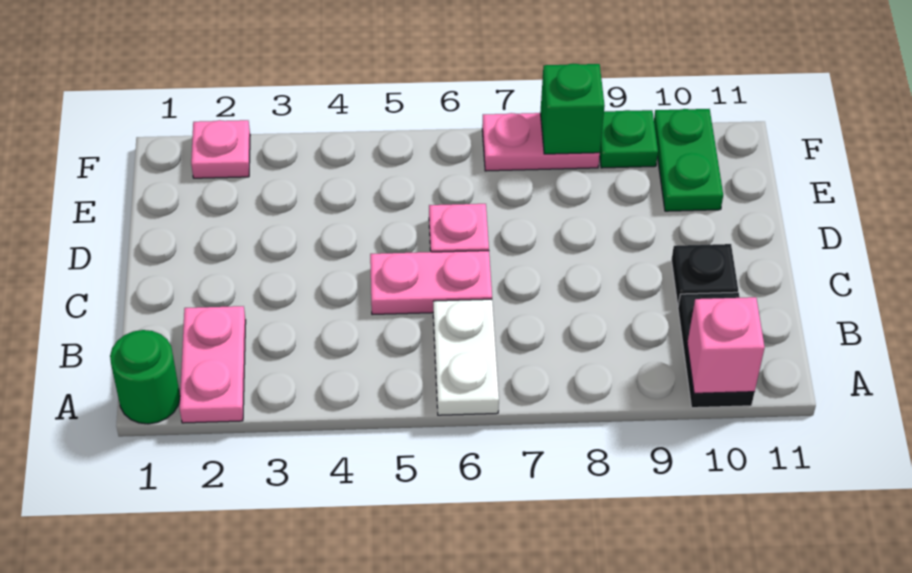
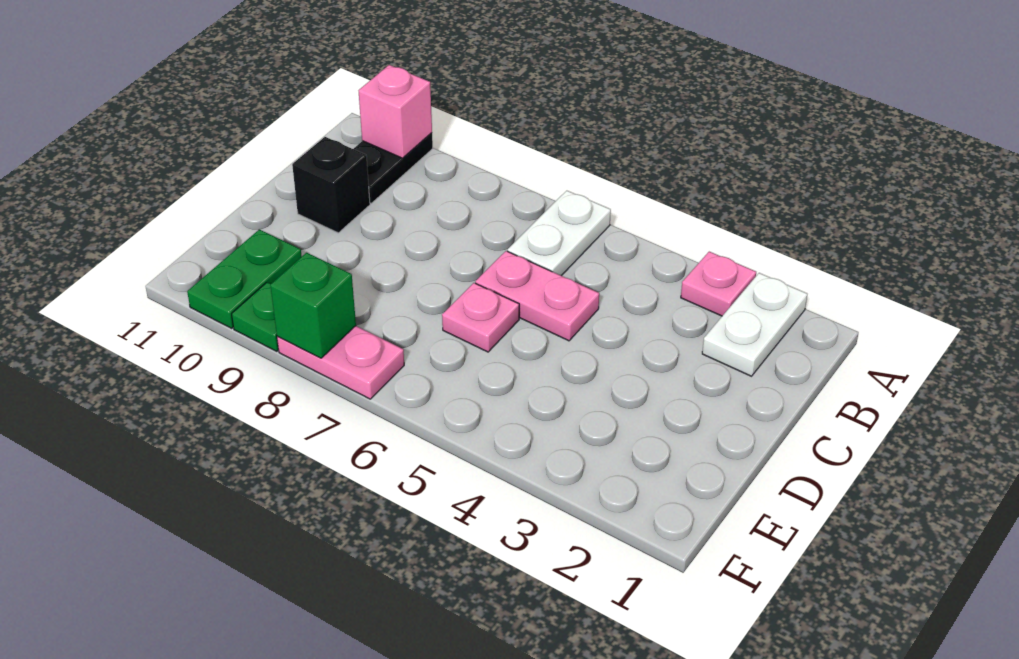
green 1x1 round brick [110,330,180,424] -> none
pink 1x2 plate [180,306,246,423] -> white 1x2 plate [702,273,807,376]
black 1x1 plate [672,244,738,305] -> black 1x1 brick [292,137,370,233]
pink 1x1 plate [191,120,250,178] -> pink 1x1 plate moved to [681,252,756,316]

